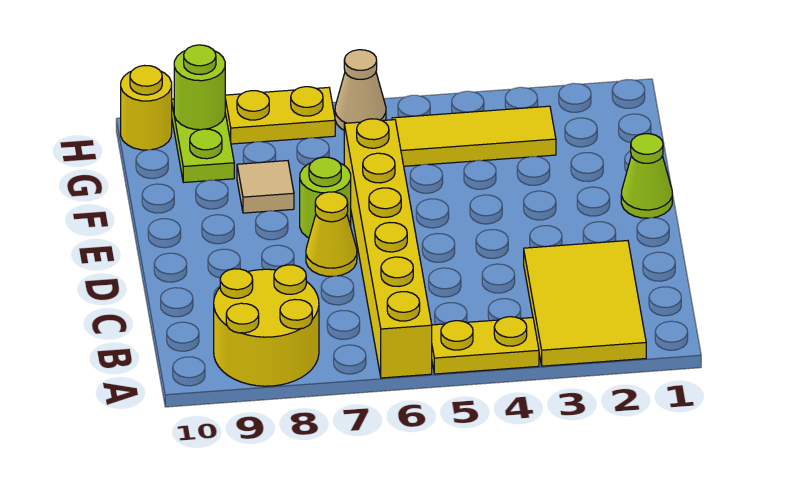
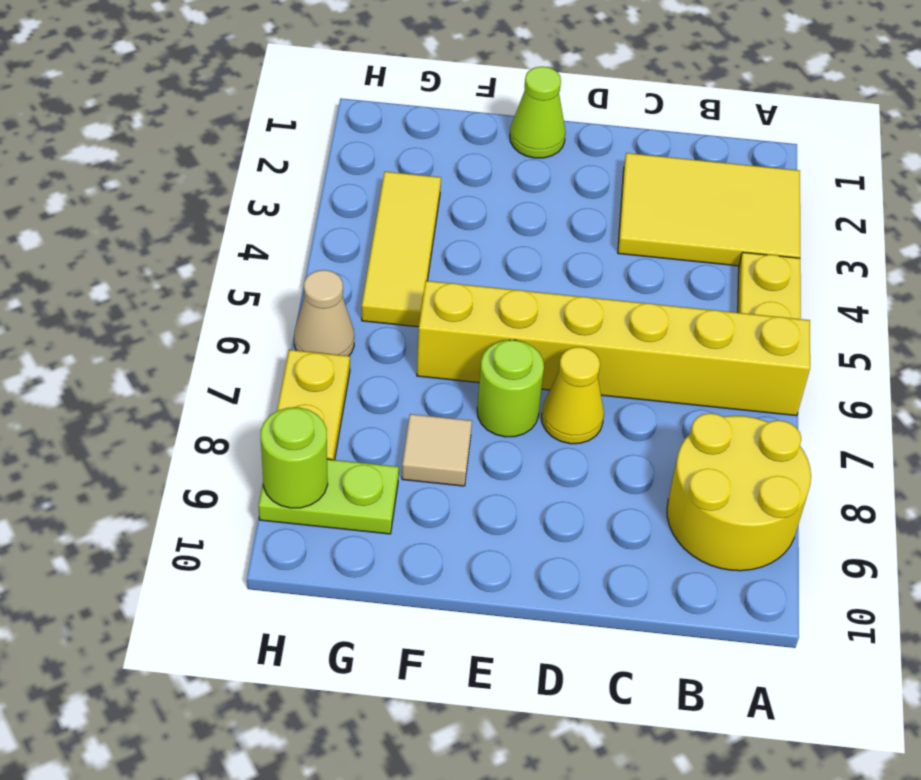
yellow 1x1 round brick [121,66,172,150] -> none

